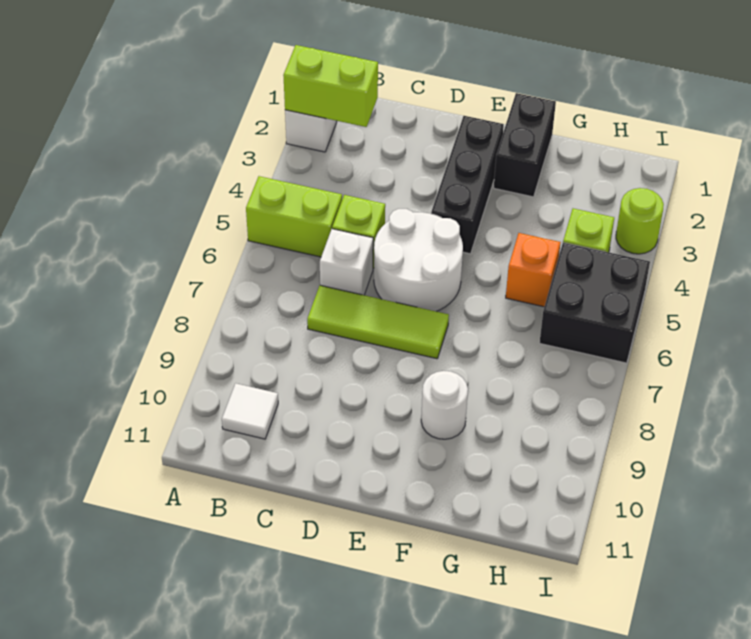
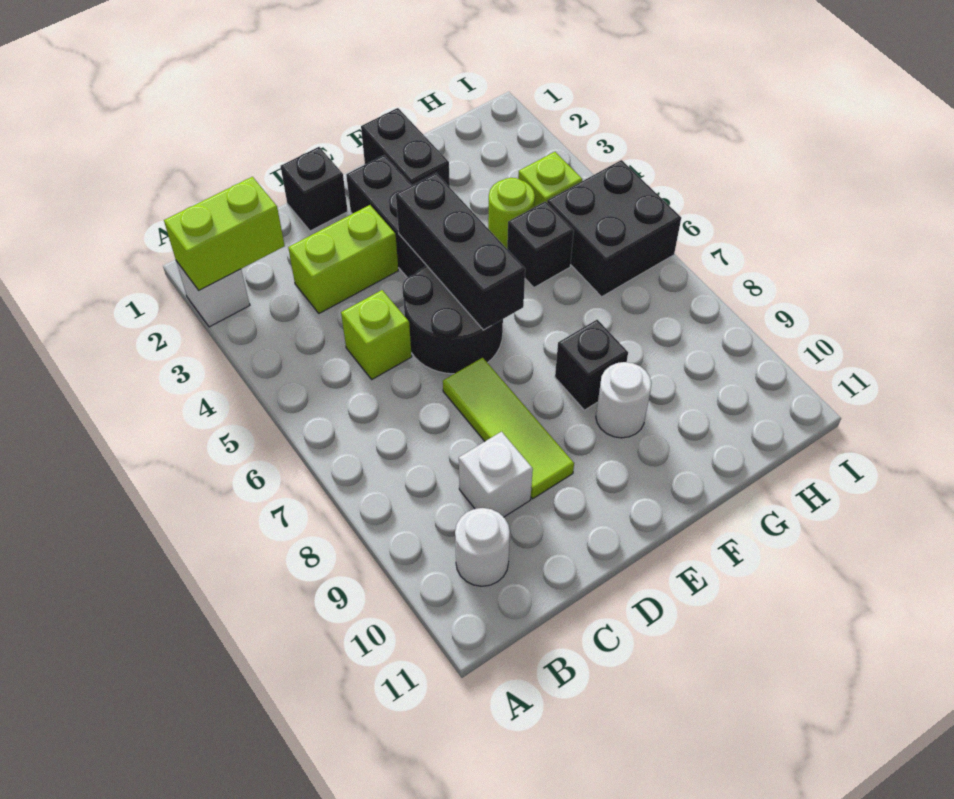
lime 1x2 brick [246,176,342,257] -> lime 1x2 brick moved to [288,205,398,313]
white 1x1 tile [222,383,278,439] -> white 1x1 round brick [455,508,510,586]
white 1x1 brick [320,229,373,295] -> white 1x1 brick moved to [459,432,533,517]
lime 1x3 tile [307,285,449,359] -> lime 1x3 tile turned to [443,358,574,499]
none -> black 1x1 brick [281,147,348,231]
white 2x2 round brick [374,209,463,311] -> black 2x2 round brick [402,266,503,374]
none -> black 1x3 brick [396,173,525,330]
none -> black 1x1 brick [555,320,628,410]
orange 1x1 brick [506,233,561,307] -> black 1x1 brick [507,201,574,288]
lime 1x1 round brick [616,188,664,254] -> lime 1x1 round brick moved to [488,178,535,248]

